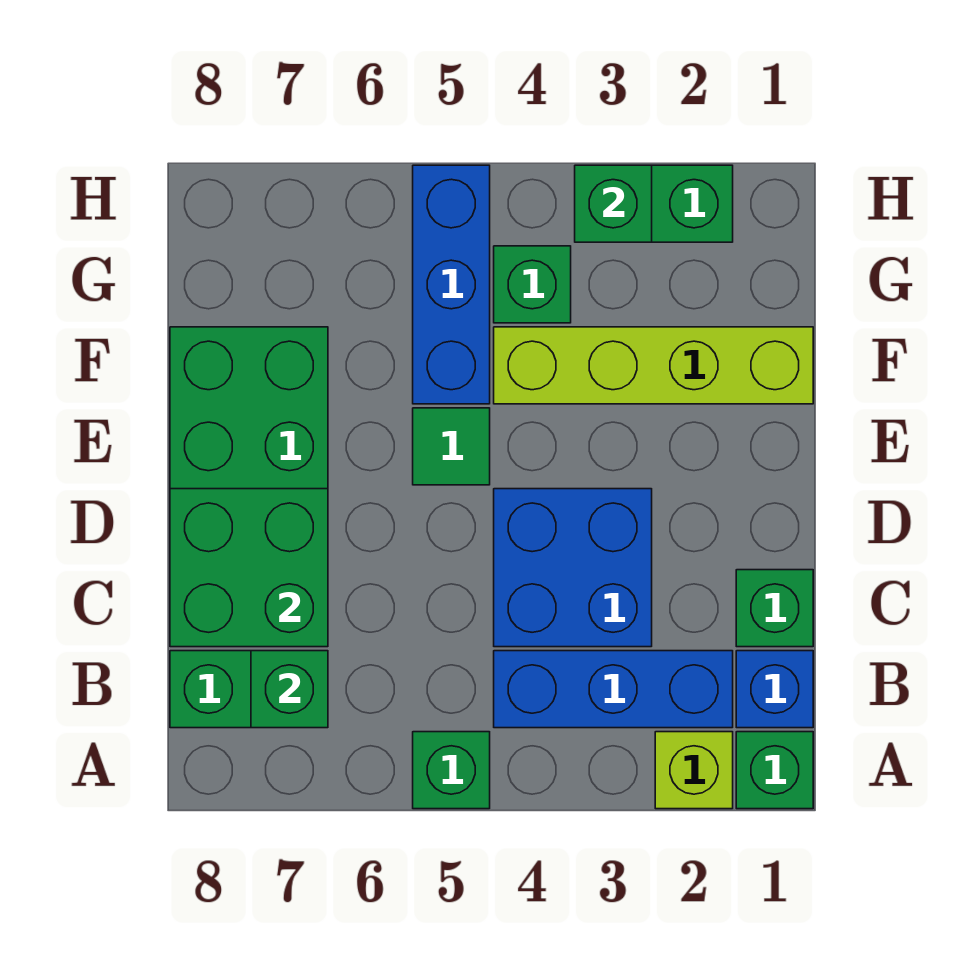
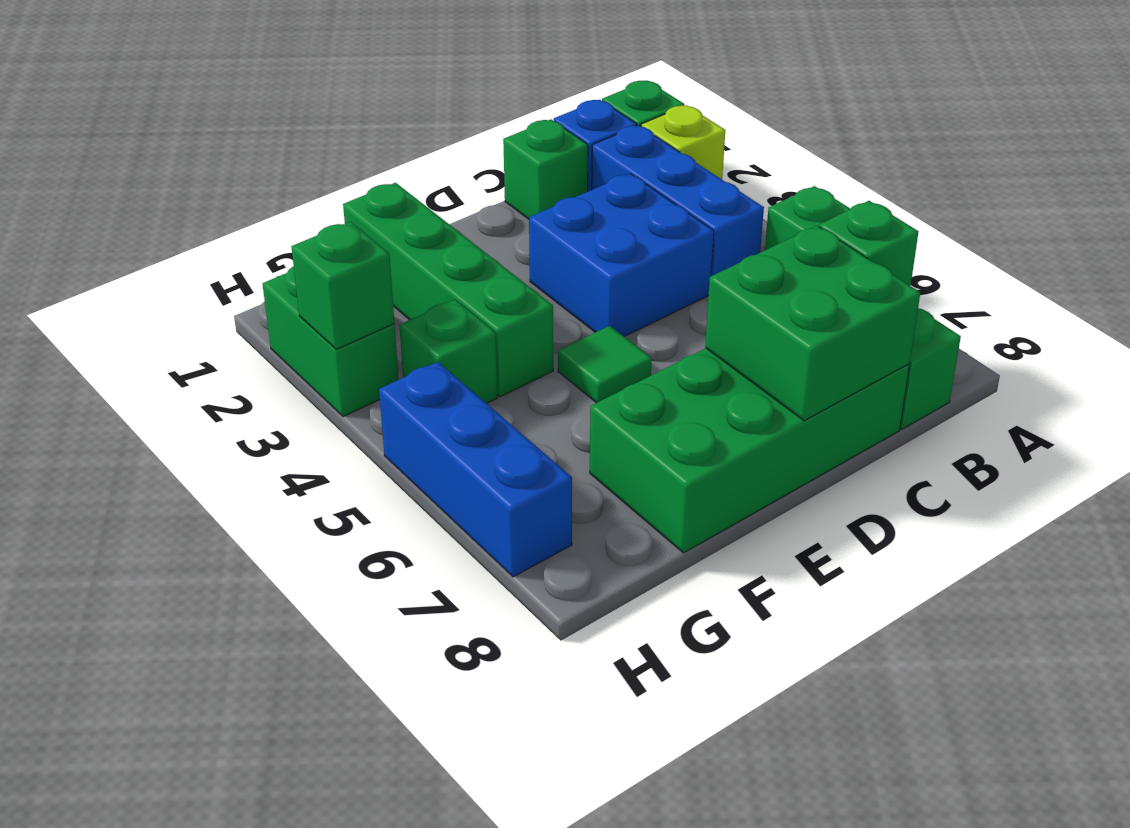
lime 1x4 brick [494,327,813,404] -> green 1x4 brick [343,183,553,397]
blue 1x3 brick [413,165,490,404] -> blue 1x3 brick turned to [379,362,572,577]

